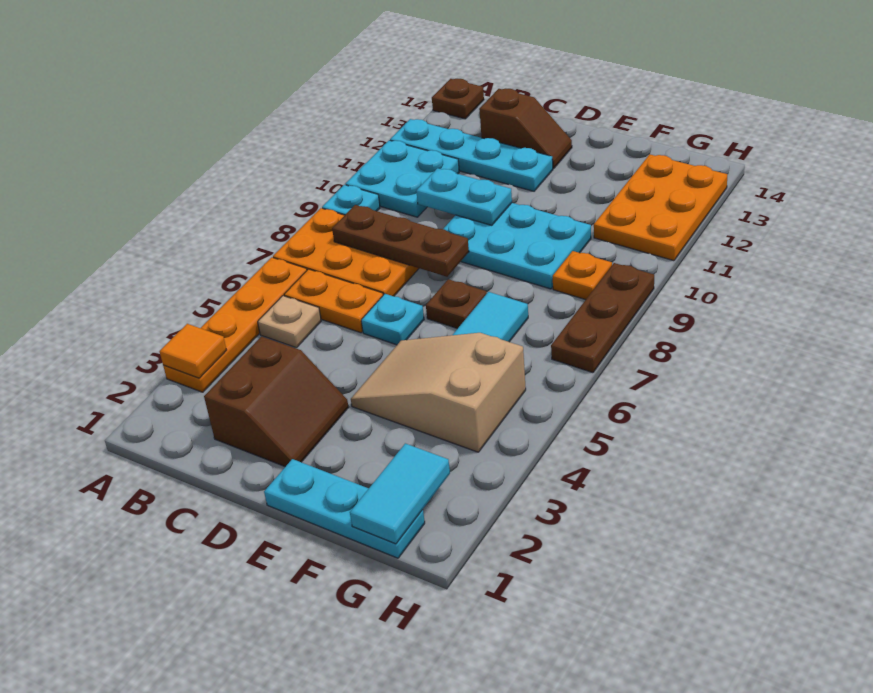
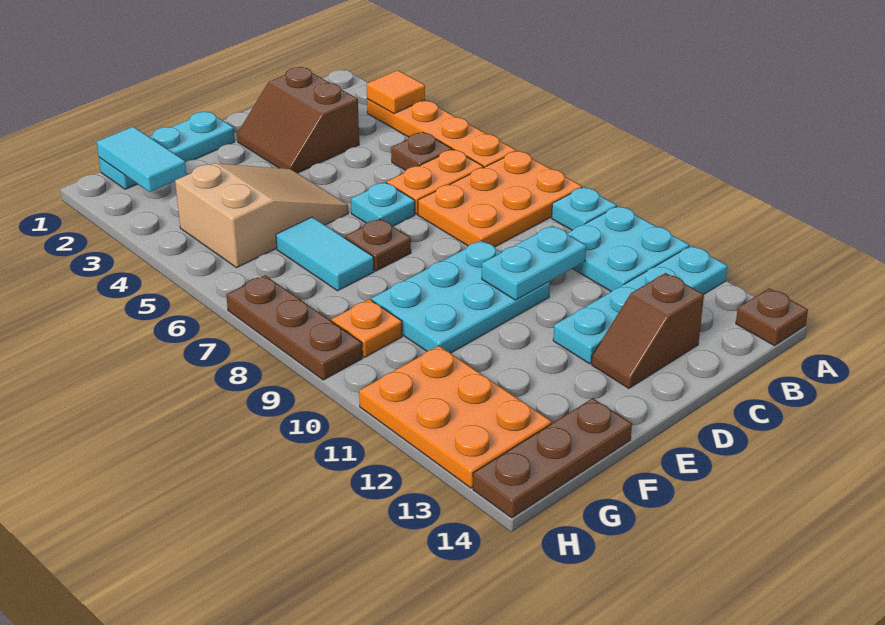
tan 1x1 plate [258,296,321,348] -> brown 1x1 plate [391,133,452,170]
brown 1x3 plate [332,205,469,277] -> brown 1x3 plate moved to [473,398,632,518]

